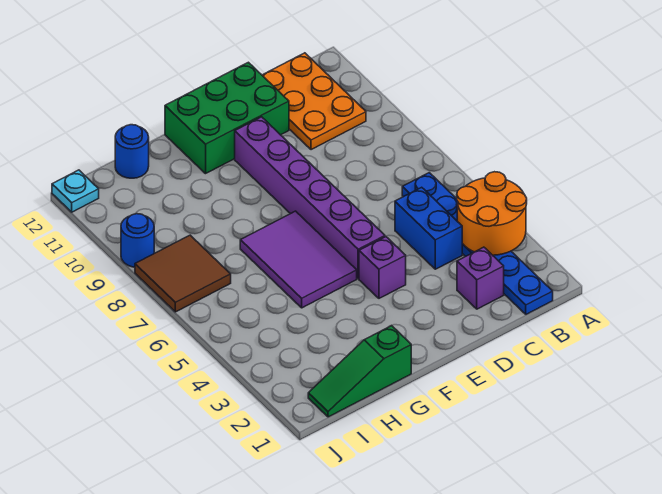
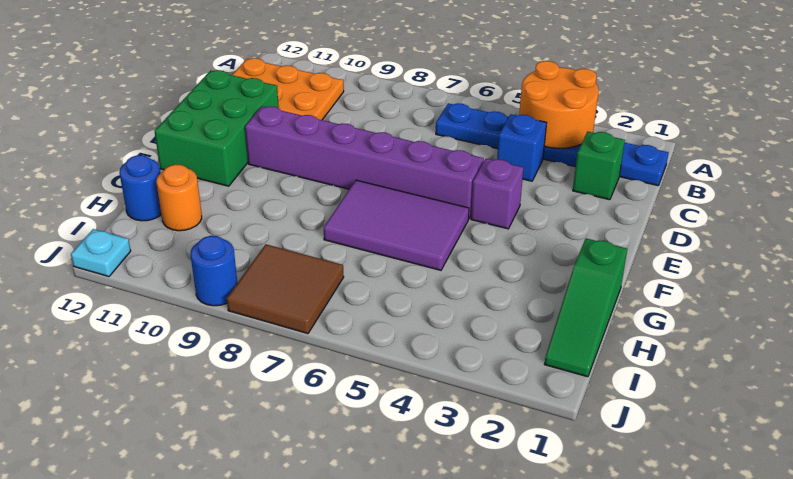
purple 1x1 brick [457,247,504,309] -> green 1x1 brick [573,131,625,200]
blue 1x2 brick [395,187,462,269] -> blue 1x1 brick [497,114,547,181]
none -> orange 1x1 round brick [156,164,202,231]

